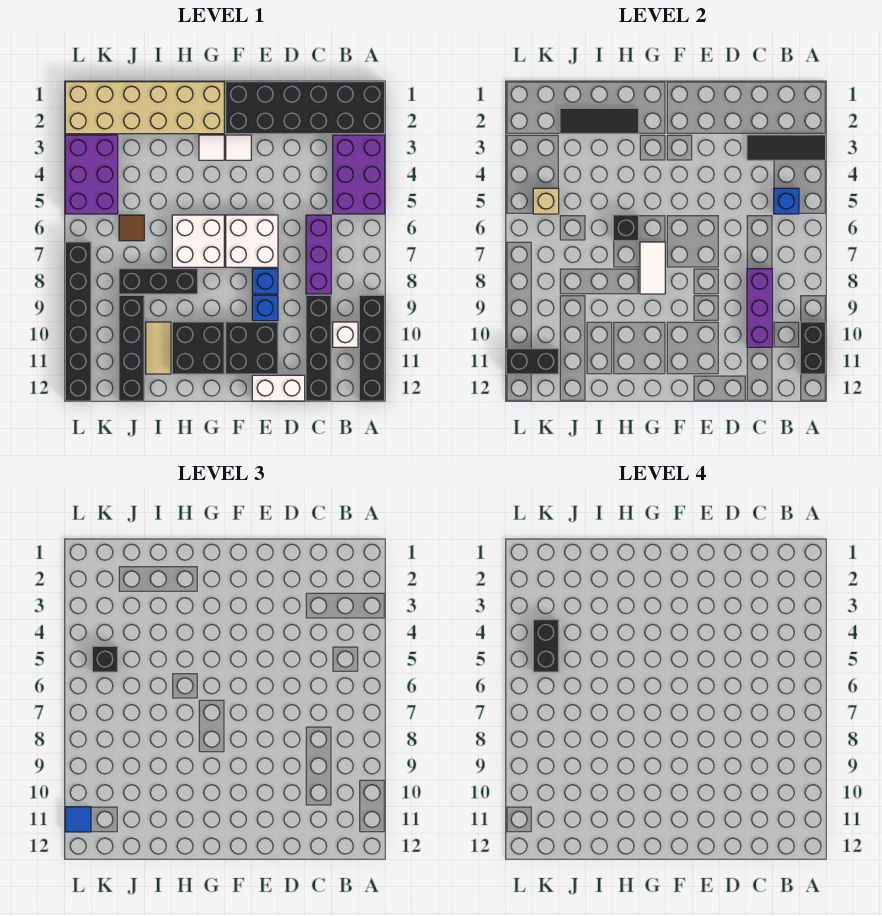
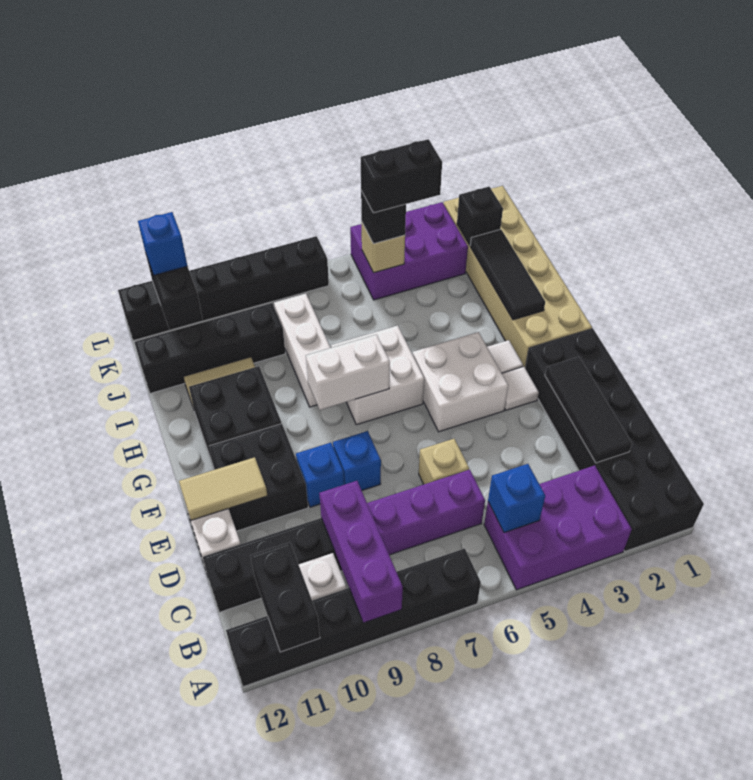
black 1x3 tile [747,135,826,160] -> black 1x3 tile moved to [545,357,632,463]
black 1x4 brick [359,295,385,401] -> black 1x6 brick [226,548,481,687]
black 1x2 brick [800,322,826,374] -> black 1x2 brick turned to [250,542,320,652]
purple 1x3 brick [747,269,772,347] -> purple 1x3 brick turned to [319,481,403,623]
none -> tan 1x1 brick [419,439,469,484]
white 2x2 brick [226,215,278,267] -> white 2x2 brick moved to [413,332,508,432]
none -> tan 1x2 tile [179,457,267,520]
white 1x2 tile [640,242,665,294] -> white 1x2 brick [306,335,390,410]
black 1x1 brick [613,215,639,241] -> black 1x1 brick moved to [457,187,503,245]
black 1x3 brick [119,269,198,294] -> white 1x3 brick [274,294,330,407]
brown 1x1 tile [119,215,144,241] -> none
blue 1x1 tile [65,807,91,832] -> blue 1x1 brick [138,212,187,275]

